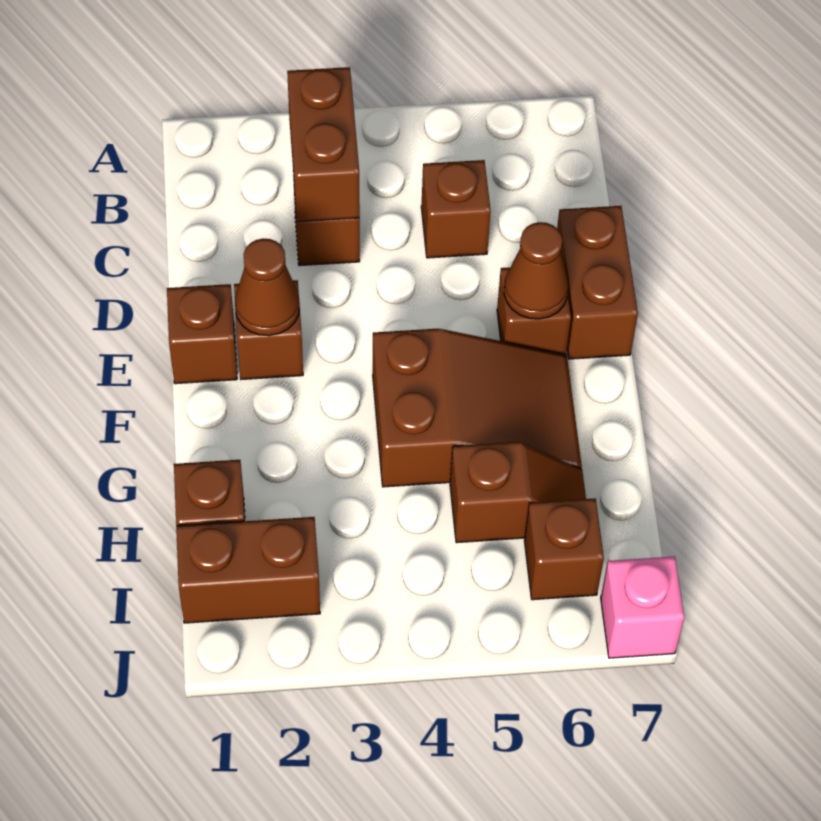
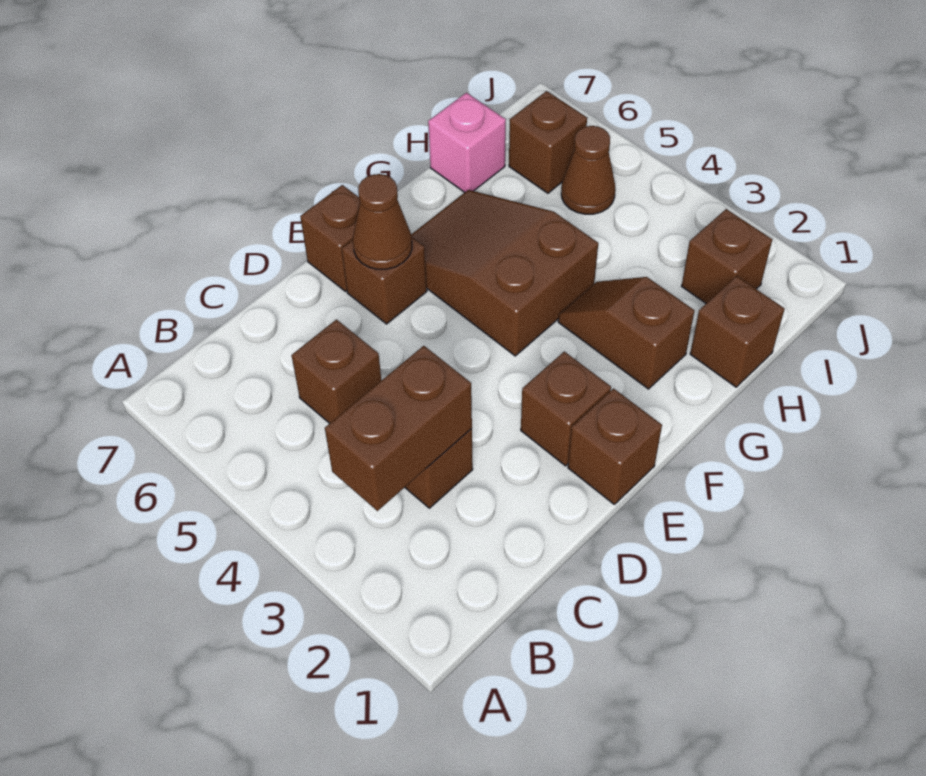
brown 1x2 brick [557,206,638,359] -> brown 1x1 brick [300,185,360,291]
brown 1x1 cone [235,238,300,336] -> brown 1x1 cone moved to [561,126,615,214]
brown 1x2 slope [450,442,586,543] -> brown 1x2 slope moved to [558,277,694,389]
brown 1x2 brick [176,517,320,623] -> brown 1x1 brick [682,209,772,303]
pink 1x1 brick [601,556,684,658] -> pink 1x1 brick moved to [428,93,506,192]

